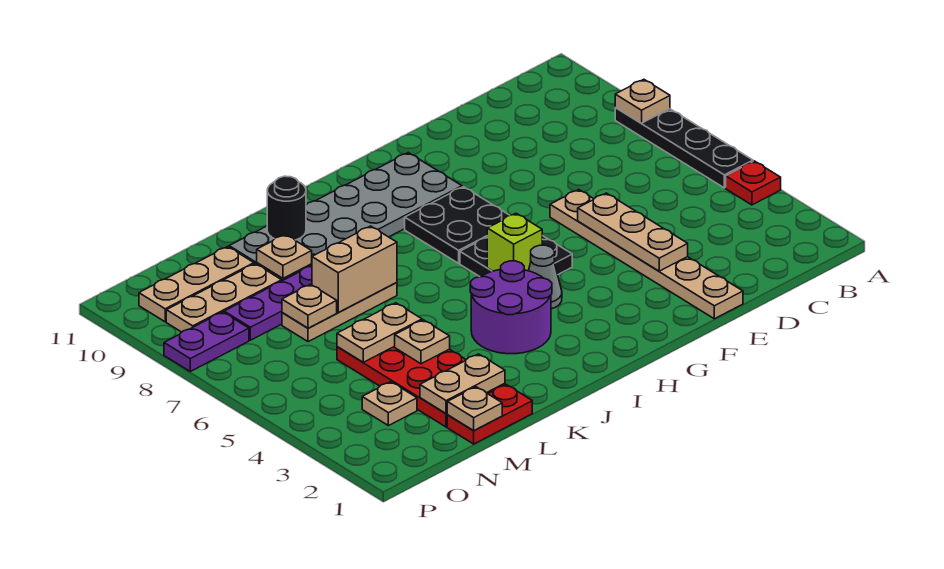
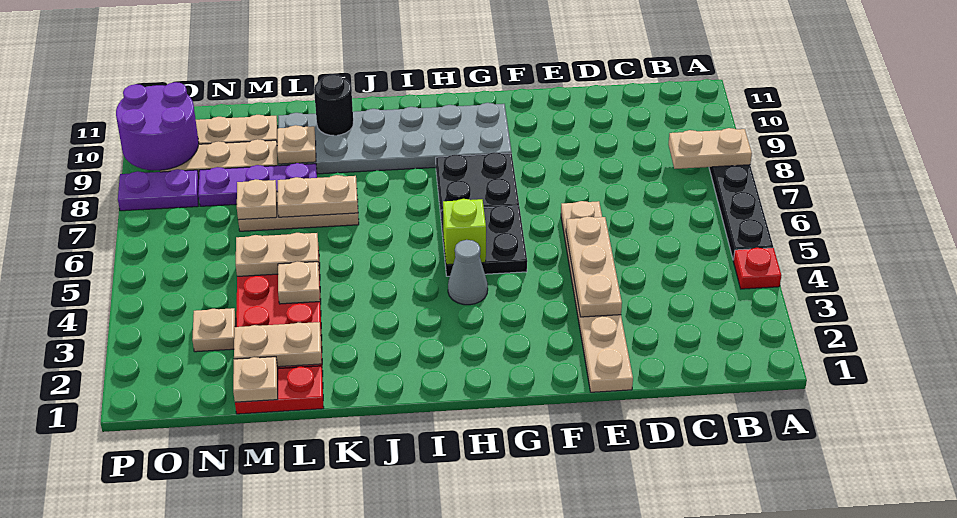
tan 1x1 plate [615,79,670,123] -> tan 1x2 plate [668,128,752,169]
purple 2x2 round brick [470,261,552,354] -> purple 2x2 round brick moved to [116,82,199,170]
tan 1x2 brick [312,226,397,313] -> tan 1x2 plate [278,175,358,217]

